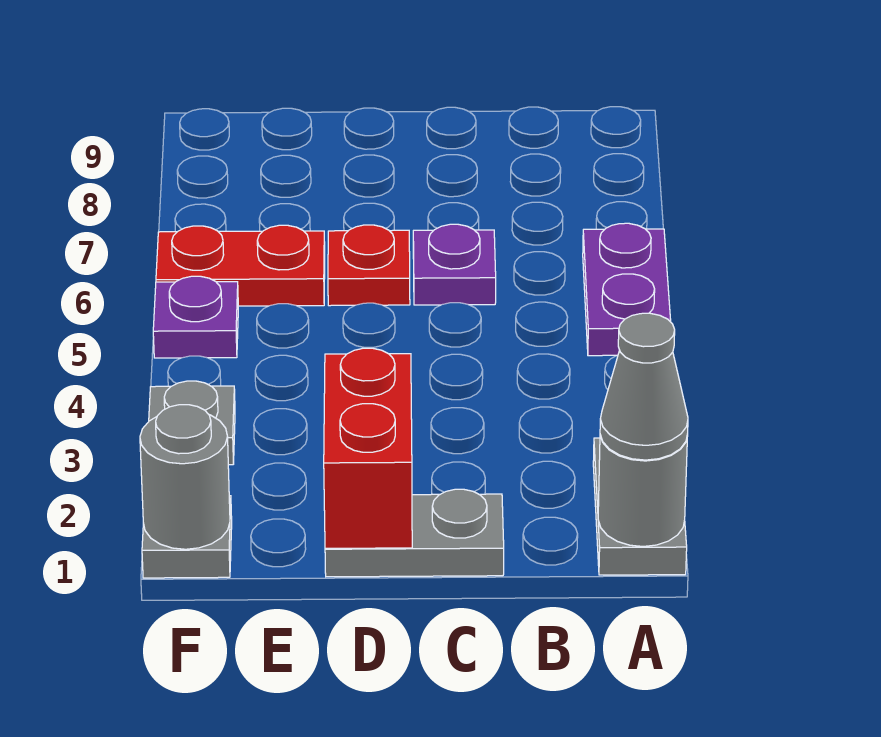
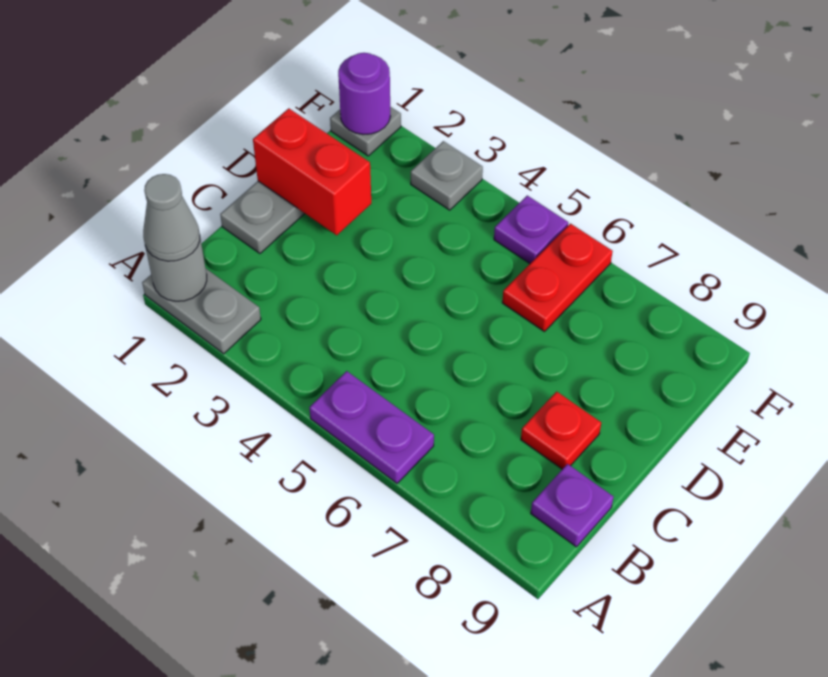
purple 1x1 plate [413,224,496,305] -> purple 1x1 plate moved to [531,464,614,547]
red 1x1 plate [328,225,410,306] -> red 1x1 plate moved to [521,392,601,469]
grey 1x1 round brick [140,405,230,549] -> purple 1x1 round brick [338,53,391,135]

